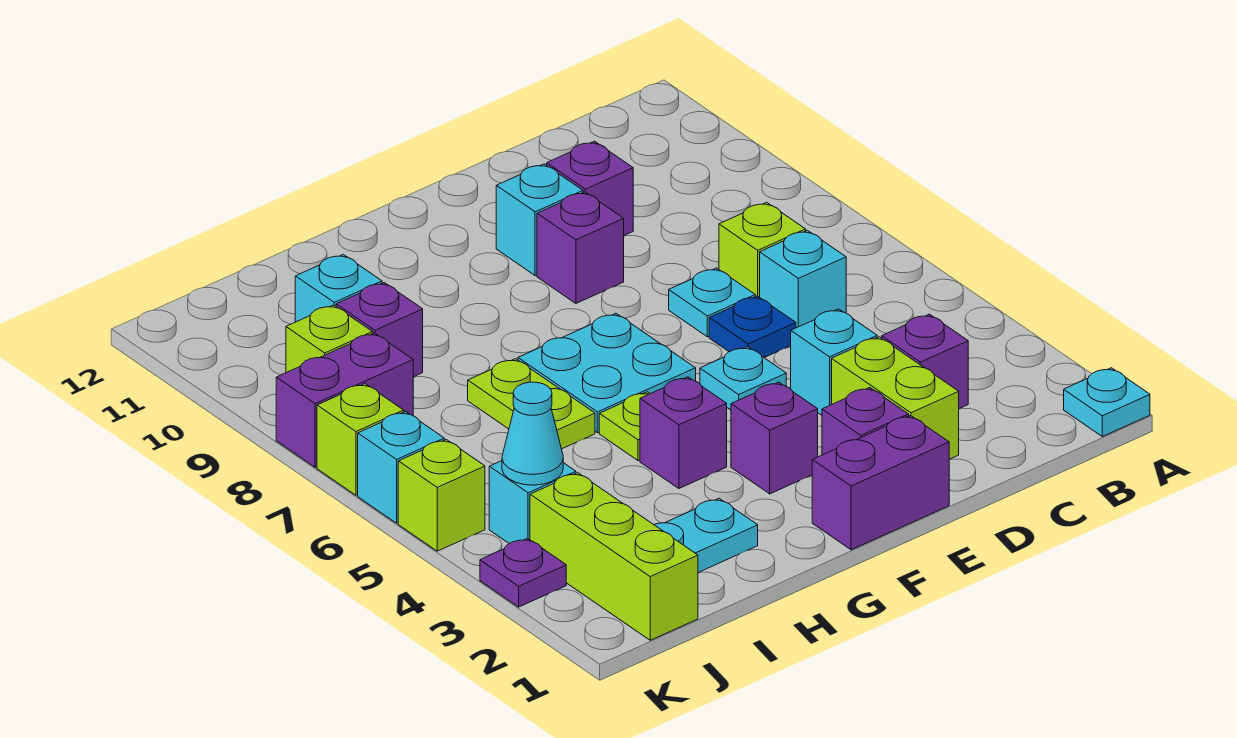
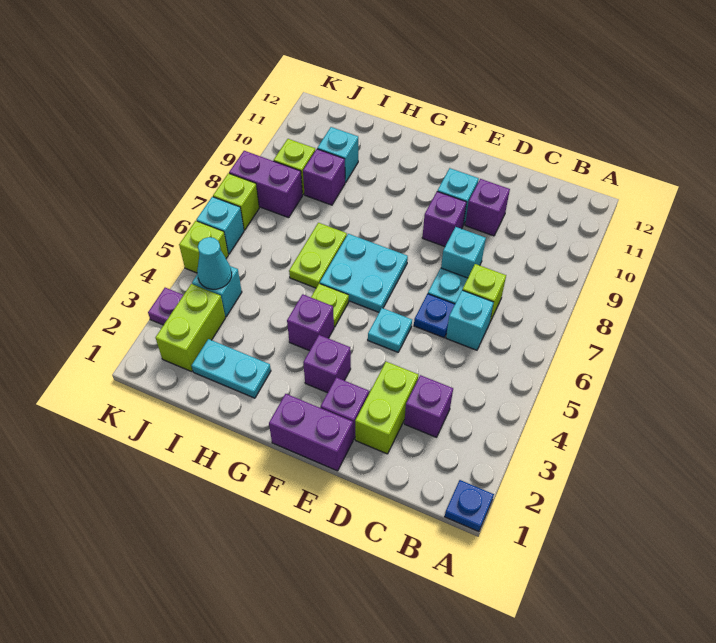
cyan 1x1 plate [1064,368,1150,437] -> blue 1x1 plate [445,480,494,532]
cyan 1x1 brick [791,309,877,415] -> cyan 1x1 brick moved to [441,227,486,278]
lime 1x3 brick [530,473,698,640] -> lime 1x2 brick [156,284,225,372]

